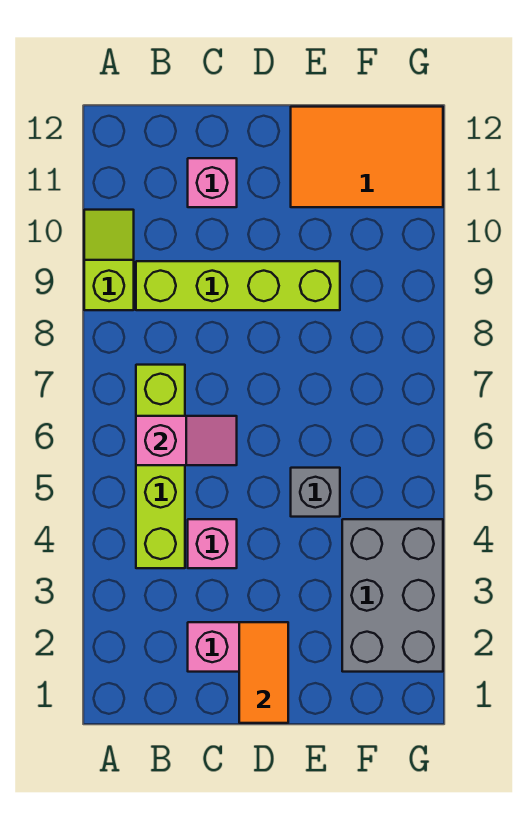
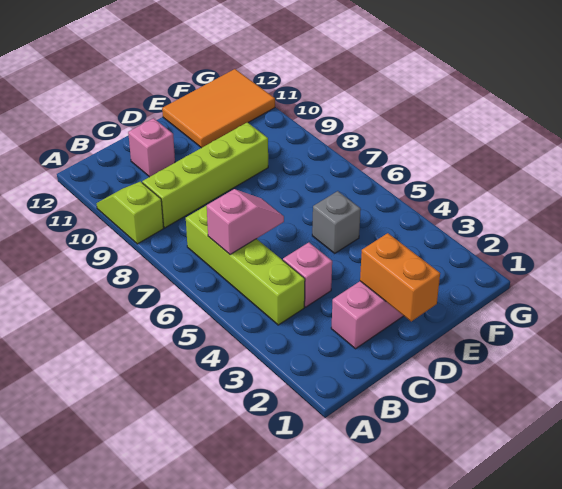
orange 1x2 tile [239,622,288,723] -> orange 1x2 brick [360,233,440,321]
grey 2x3 brick [342,519,443,672] -> none

